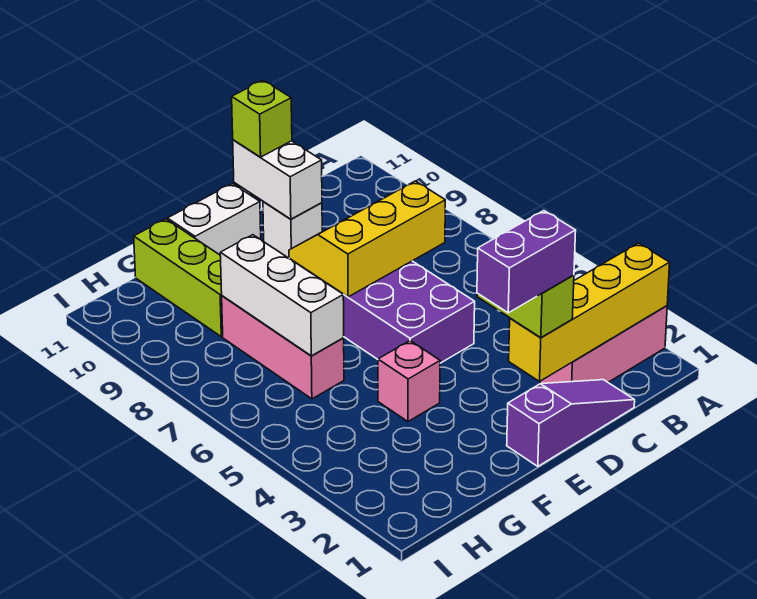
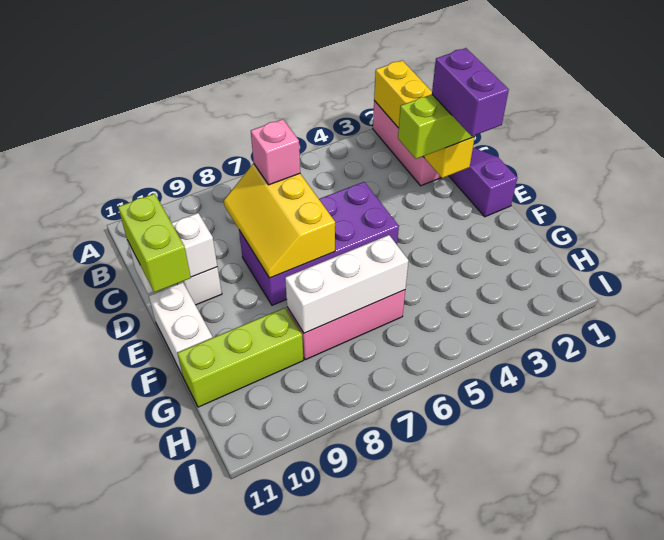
lime 1x1 brick [232,80,292,157] -> lime 1x2 brick [118,194,191,293]
pink 1x1 brick [378,341,440,422] -> pink 1x1 brick moved to [251,119,300,185]

